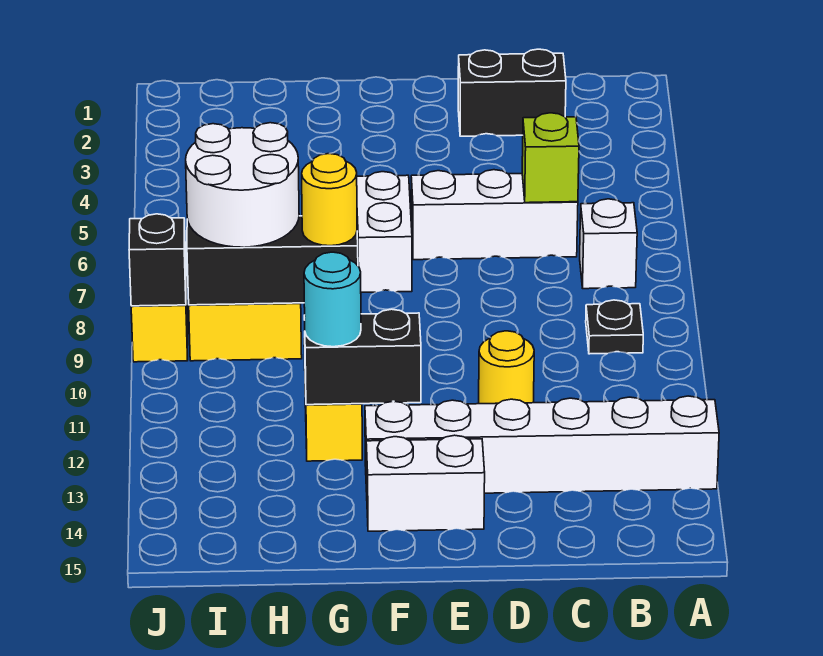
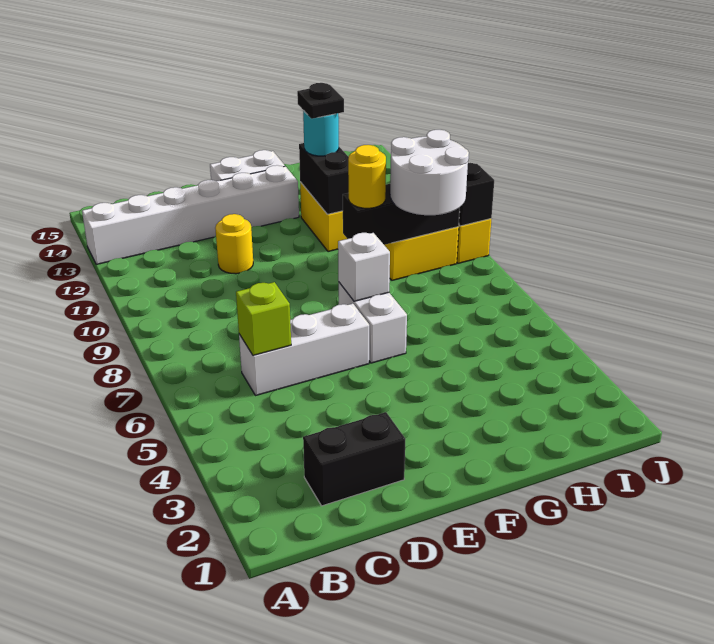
white 1x1 brick [580,199,637,289] -> white 1x1 brick moved to [338,233,390,301]
black 1x1 plate [586,300,643,354] -> black 1x1 plate moved to [297,83,344,119]
black 1x2 brick [304,309,421,405] -> black 1x2 brick turned to [299,143,349,214]

